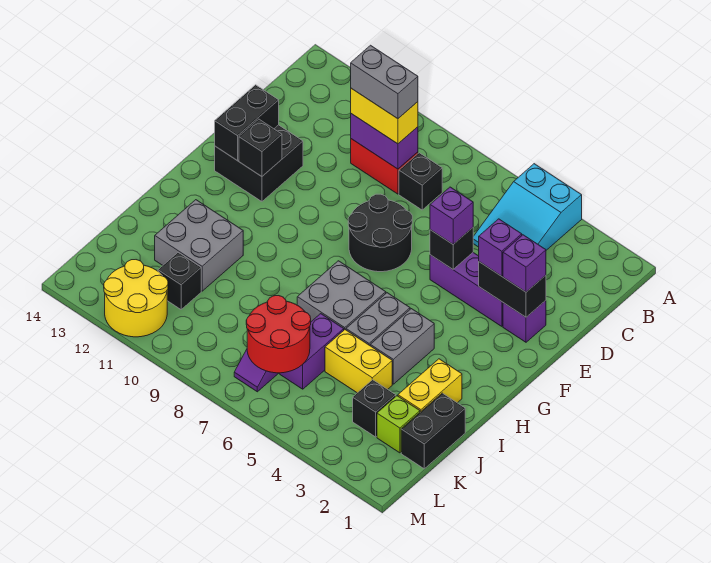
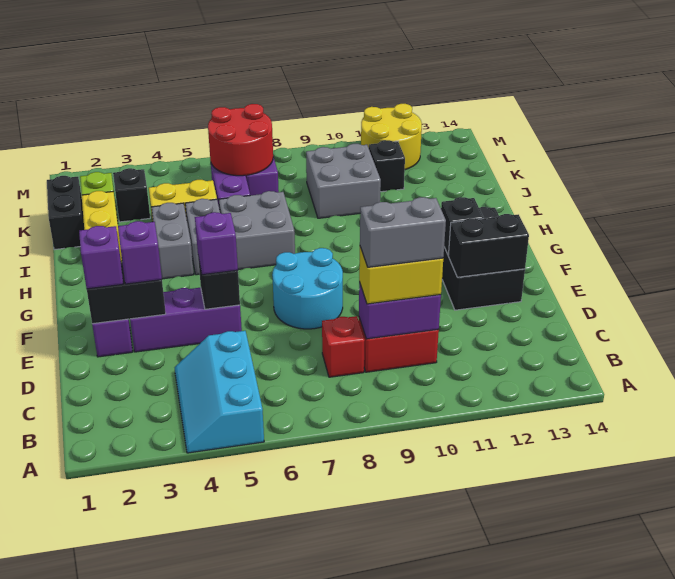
cyan 2x3 slope [473,164,582,250] -> cyan 2x3 slope turned to [175,331,264,453]
black 1x1 brick [399,153,442,210] -> red 1x1 brick [322,316,365,377]
black 2x2 round brick [348,194,412,272] -> cyan 2x2 round brick [272,248,343,329]
black 2x2 brick [215,125,303,202] -> black 2x3 brick [442,207,525,310]
black 1x2 brick [215,85,279,161] -> black 1x2 brick turned to [448,214,529,277]
grey 2x2 brick [155,200,243,291] -> grey 2x2 brick moved to [306,144,381,218]

